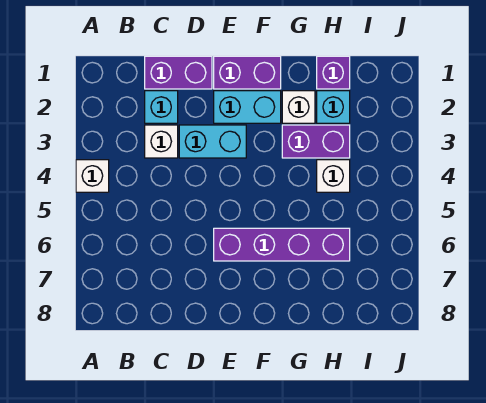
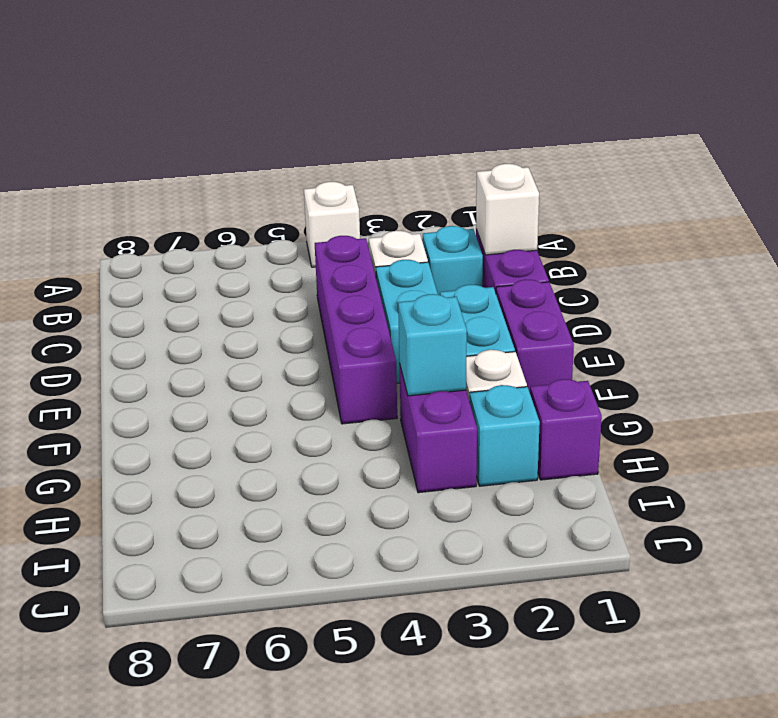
purple 1x4 brick [214,228,350,261] -> purple 1x4 brick moved to [315,236,397,424]
none -> cyan 1x1 brick [398,294,467,396]
white 1x1 brick [317,160,350,192] -> white 1x1 brick moved to [476,164,539,255]

